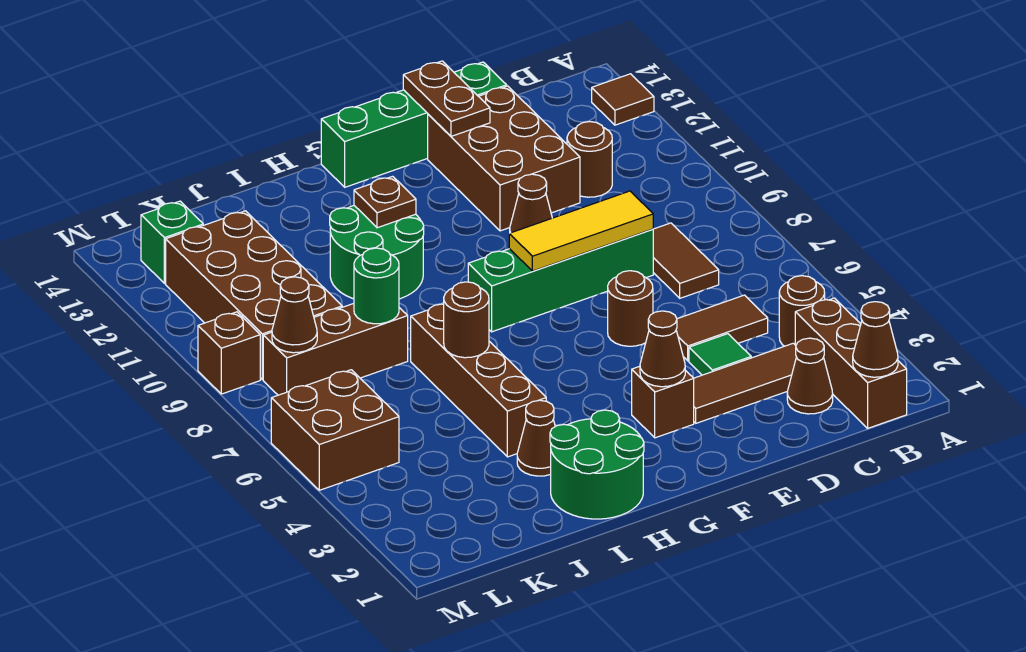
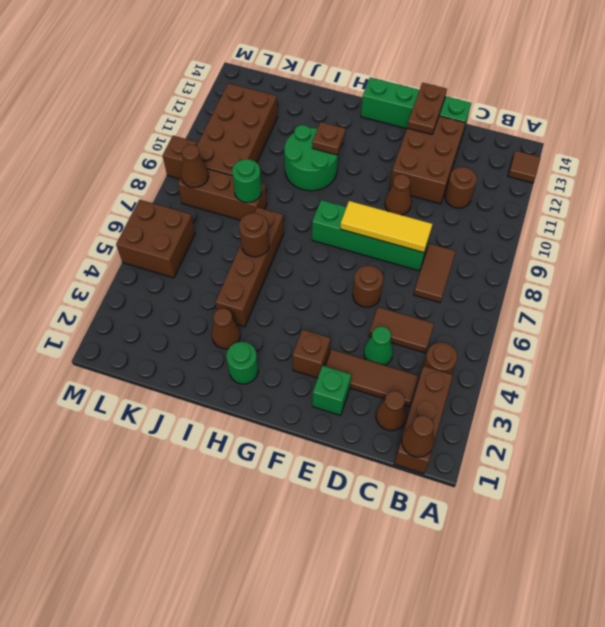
green 1x1 tile [689,334,751,375] -> green 1x1 cone [364,327,393,365]
brown 1x1 cone [640,311,685,387] -> none
green 2x2 round brick [550,410,644,519] -> green 1x1 round brick [226,342,258,384]
green 1x1 brick [141,201,203,283] -> green 1x1 brick moved to [312,366,351,415]

